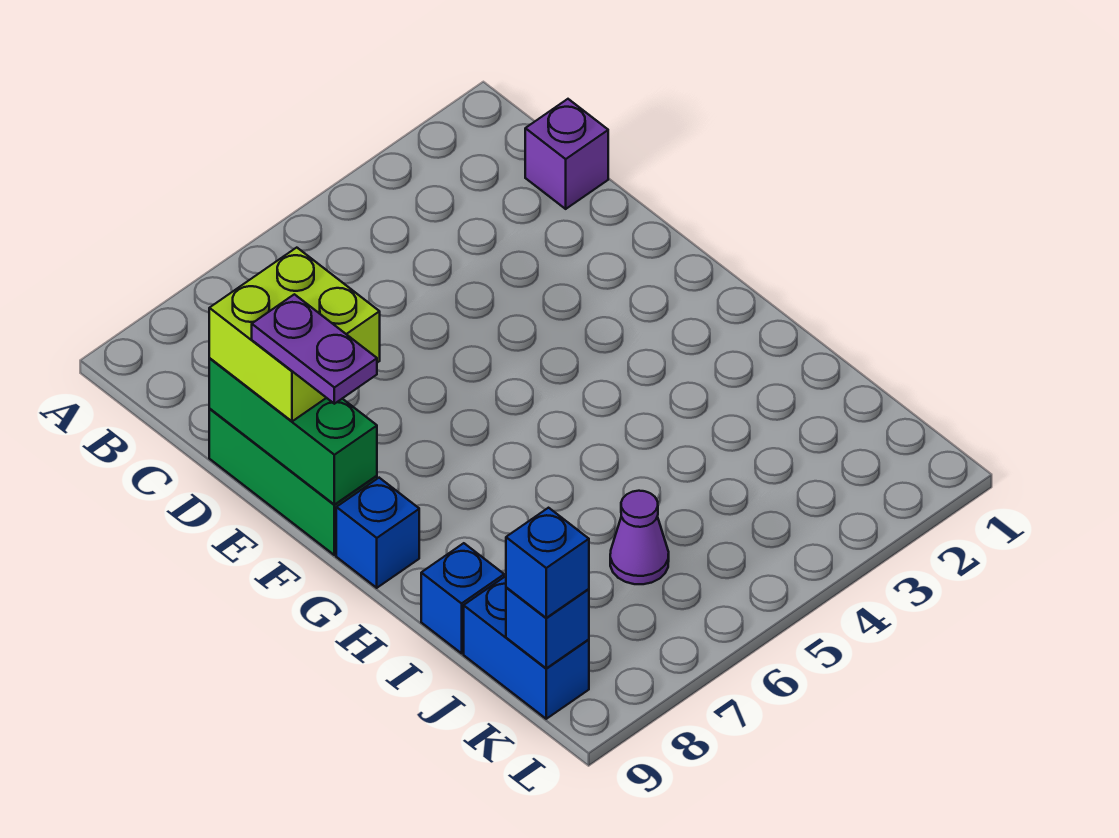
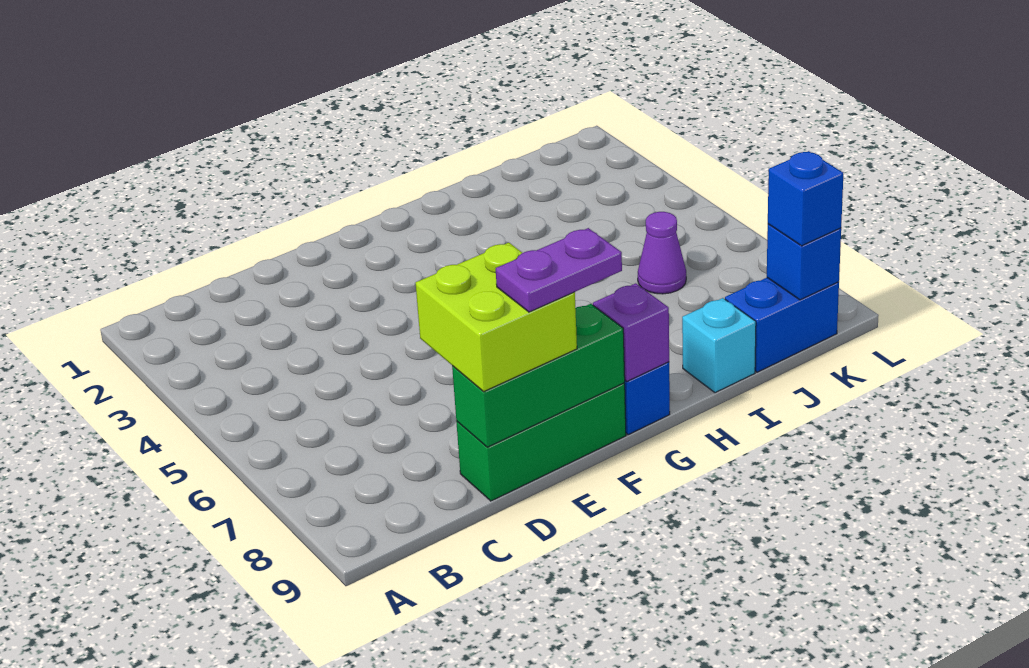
purple 1x1 brick [525,99,608,209] -> purple 1x1 brick moved to [593,283,669,381]
blue 1x1 brick [421,543,504,653] -> cyan 1x1 brick [682,298,756,393]

